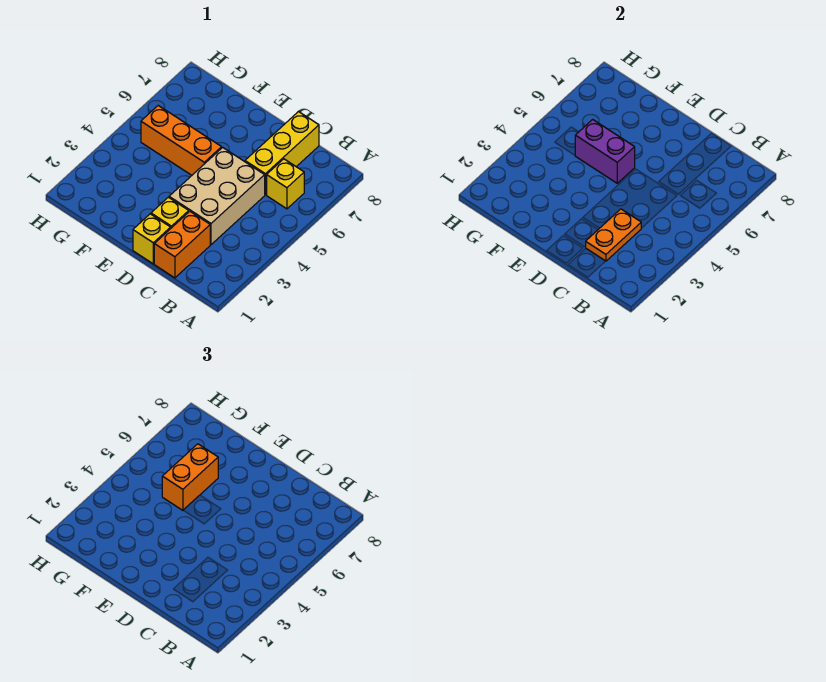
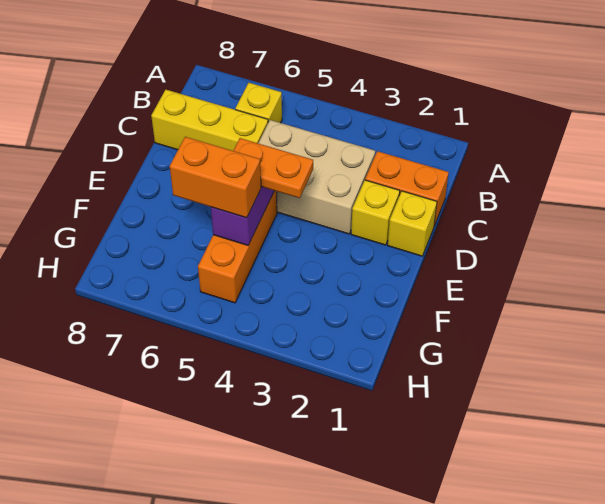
orange 1x2 plate [586,209,641,261] -> orange 1x2 plate moved to [233,138,313,198]

